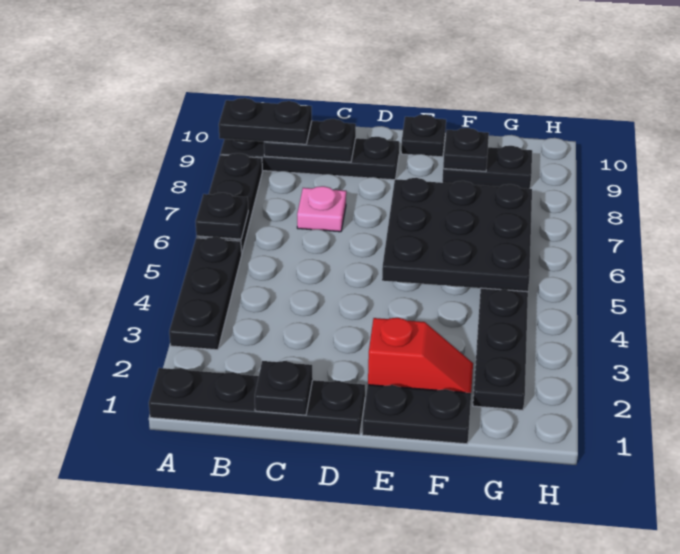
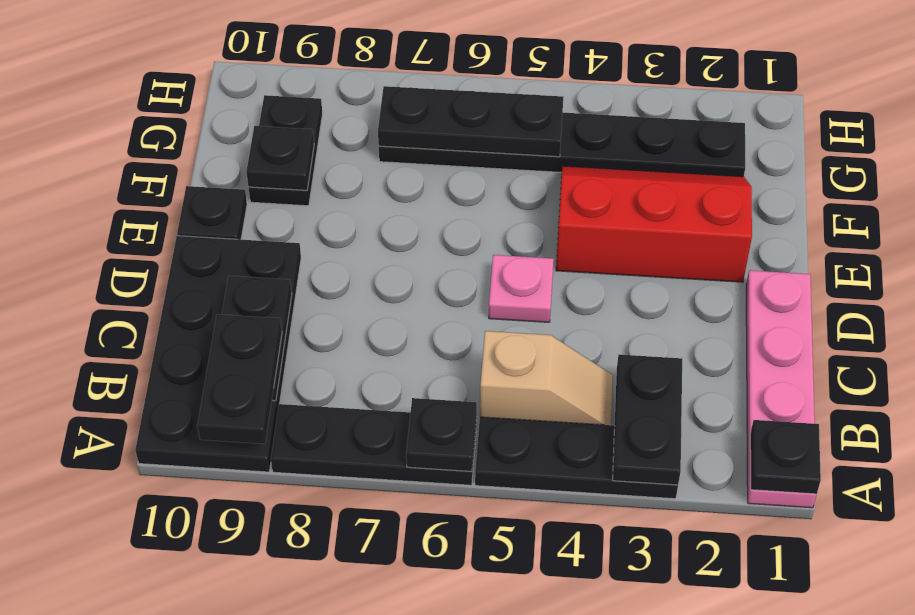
black 1x4 plate [149,368,365,435] -> pink 1x4 plate [746,270,817,508]
black 1x4 plate [220,137,399,180] -> black 2x4 plate [135,236,301,472]
none -> tan 1x2 slope [480,331,613,425]
black 1x1 plate [255,361,313,415] -> black 1x1 plate moved to [750,420,821,494]
pink 1x1 plate [297,186,346,232] -> pink 1x1 plate moved to [489,255,554,322]
black 1x2 plate [362,385,471,444] -> black 1x2 plate moved to [613,354,682,485]
red 1x2 slope [368,318,473,393] -> red 2x3 slope [556,166,752,282]
black 3x3 plate [382,178,532,292] -> black 1x3 plate [378,86,563,157]

